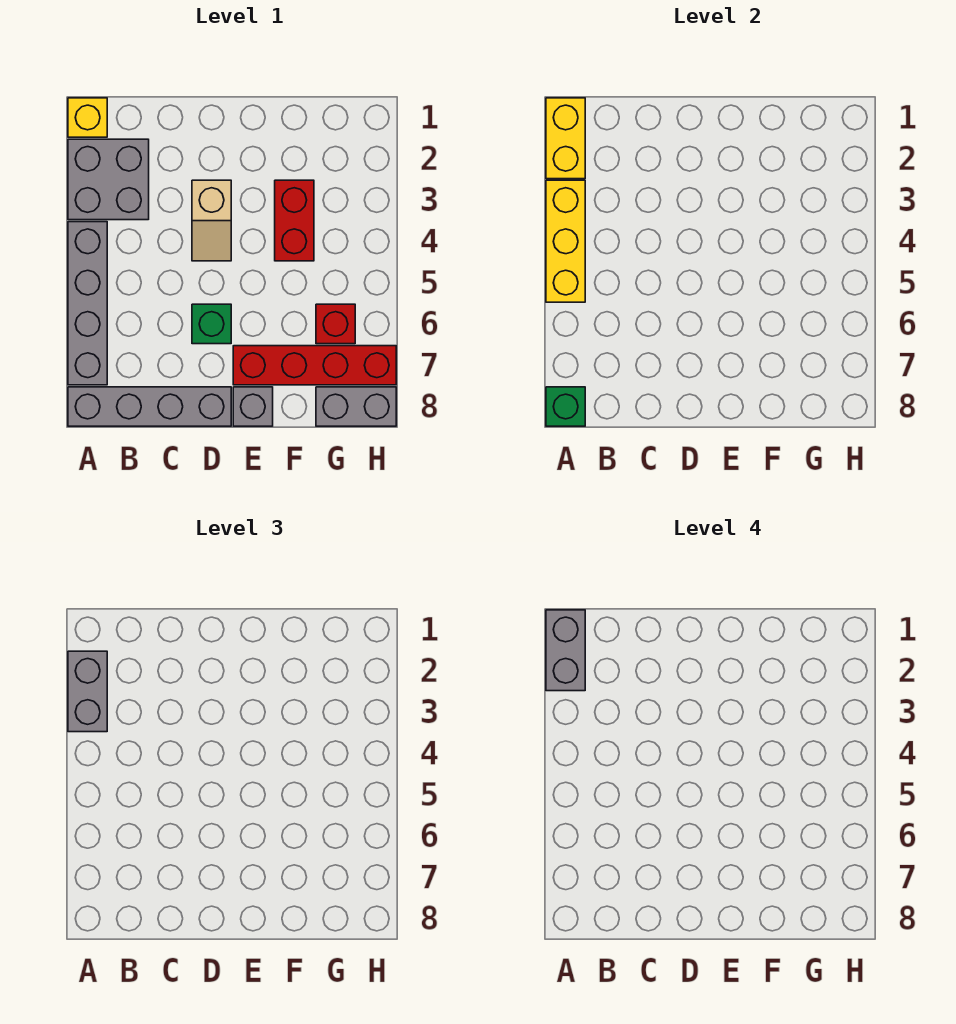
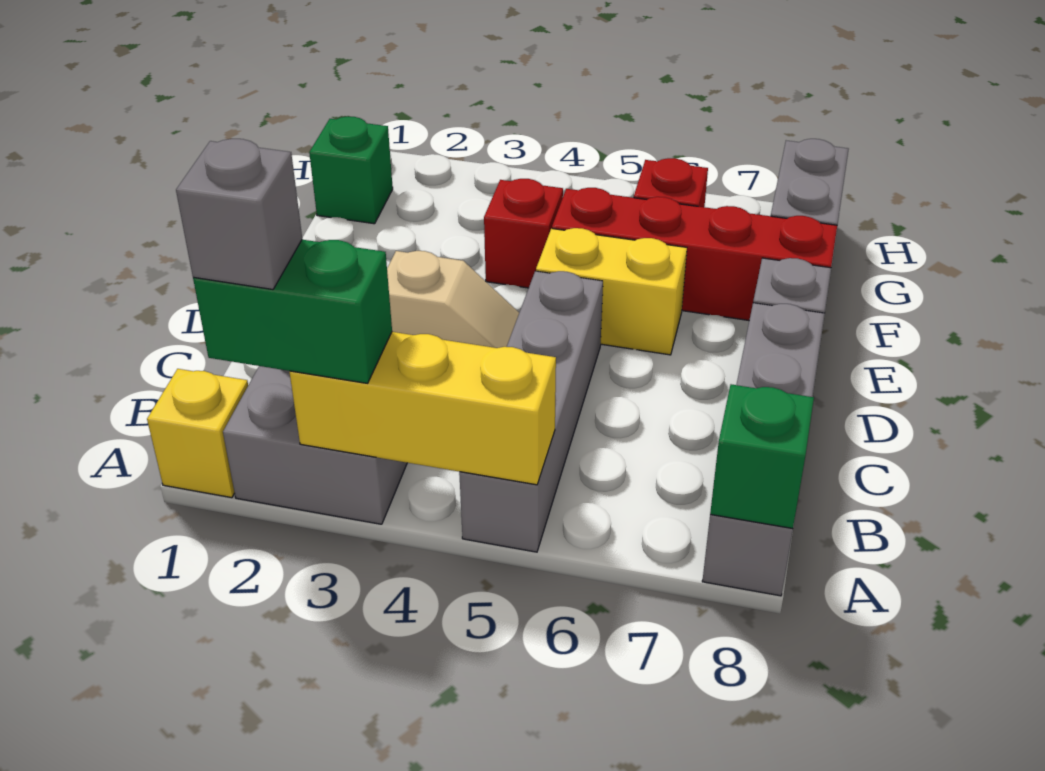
yellow 1x2 brick [546,98,585,179] -> yellow 1x2 brick moved to [536,228,687,355]
grey 1x2 brick [546,610,585,691] -> grey 1x1 brick [176,139,302,289]
grey 1x2 brick [68,651,107,732] -> green 1x2 brick [193,240,392,383]
grey 1x4 brick [68,222,107,385] -> grey 1x4 brick turned to [459,271,603,552]
green 1x1 brick [192,304,231,344] -> green 1x1 brick moved to [309,116,393,224]
red 1x4 brick [233,346,396,385] -> red 1x4 brick turned to [552,188,837,320]
red 1x2 brick [275,180,314,261] -> red 1x1 brick [484,179,563,288]

